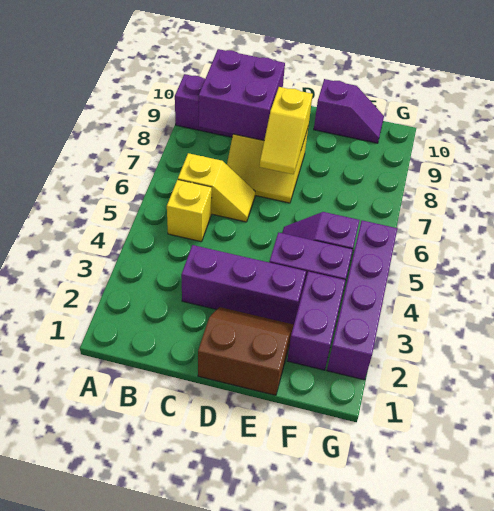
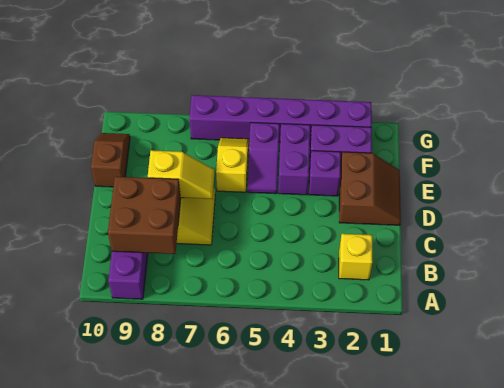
yellow 1x1 brick [167,180,212,242] -> yellow 1x1 brick moved to [339,234,372,280]
yellow 1x2 slope [178,153,255,222] -> yellow 1x2 slope moved to [216,138,249,192]
purple 2x2 brick [199,49,285,140] -> brown 2x2 brick [108,177,181,254]
purple 1x3 brick [181,245,306,324] -> purple 1x1 brick [309,151,341,196]
brown 2x2 slope [198,307,294,395] -> brown 2x2 slope turned to [339,152,401,225]
purple 1x2 slope [314,79,384,143] -> brown 1x2 slope [91,133,130,187]
purple 1x4 brick [327,220,397,380] -> purple 1x6 brick [189,95,372,142]

